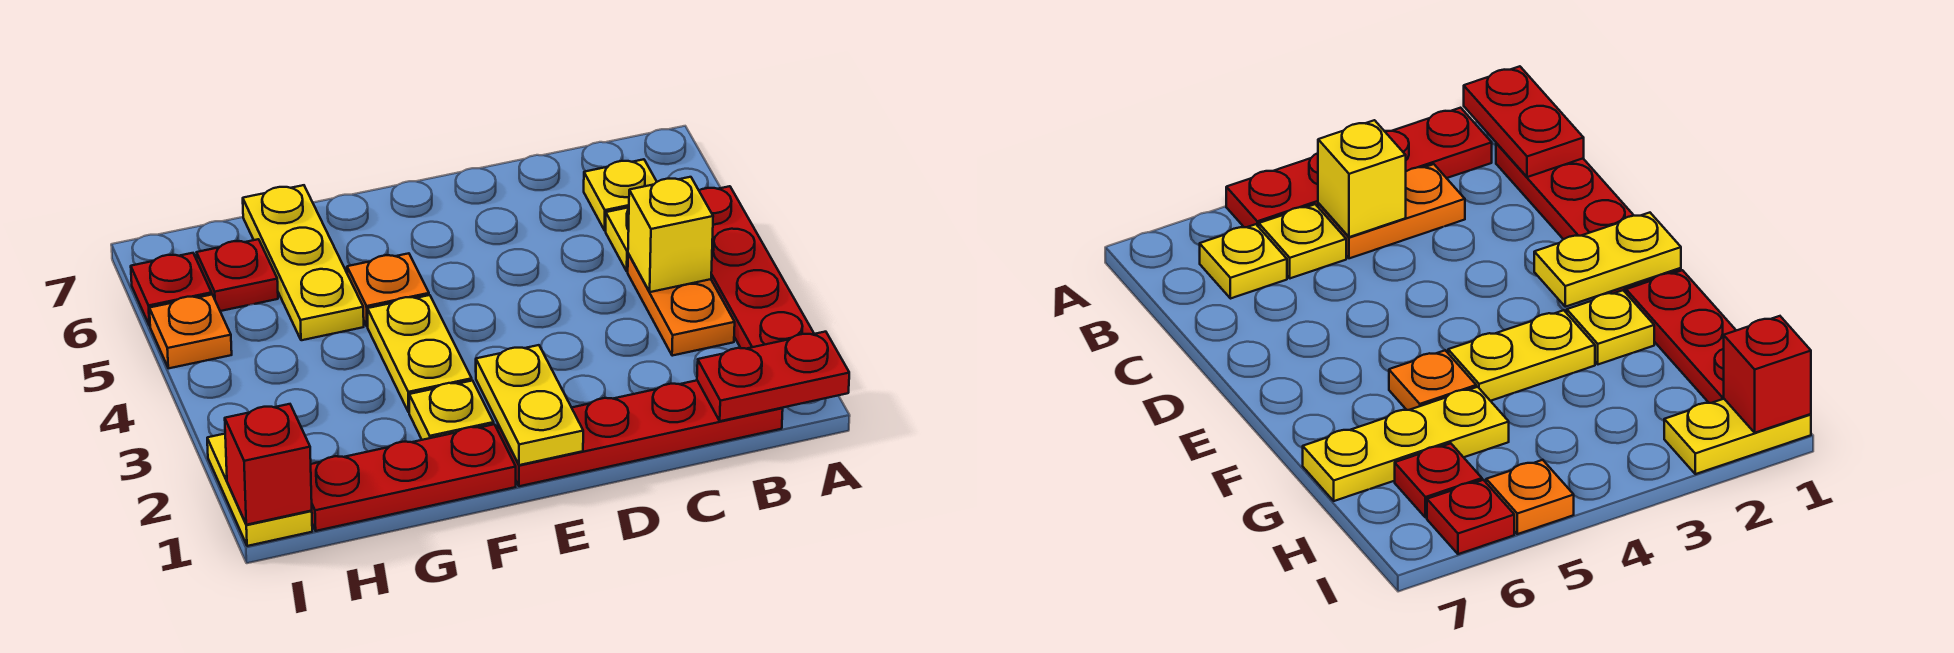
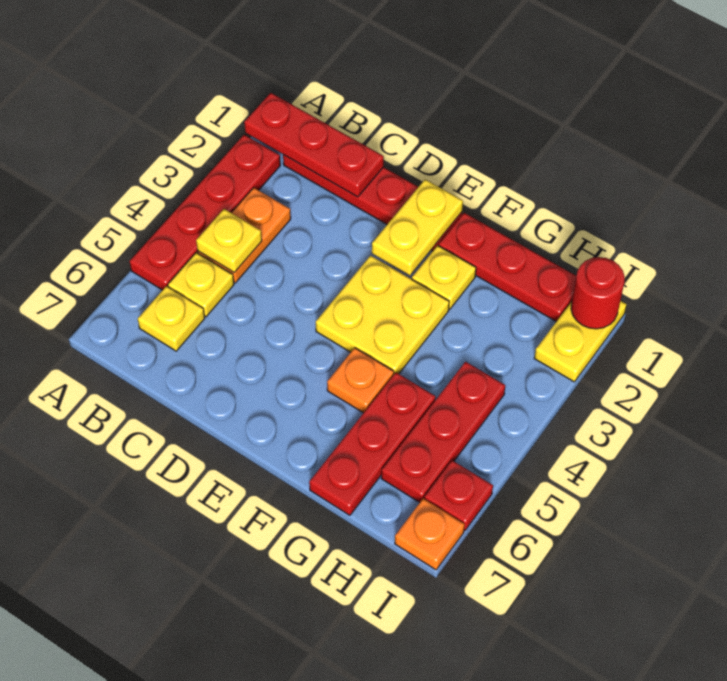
red 1x2 plate [697,332,849,421] -> red 1x3 plate [244,93,384,197]
yellow 1x1 brick [628,177,713,292] -> yellow 1x1 plate [196,209,262,272]
yellow 1x2 plate [367,295,472,412] -> yellow 2x2 plate [316,256,449,374]
yellow 1x3 plate [243,185,364,340] -> red 1x3 plate [309,373,436,515]
red 1x1 plate [197,239,278,311] -> red 1x3 plate [381,362,505,503]
red 1x1 brick [225,404,312,525] -> red 1x1 round brick [571,257,625,329]
orange 1x1 plate [149,295,232,368] -> orange 1x1 plate moved to [395,498,465,570]

